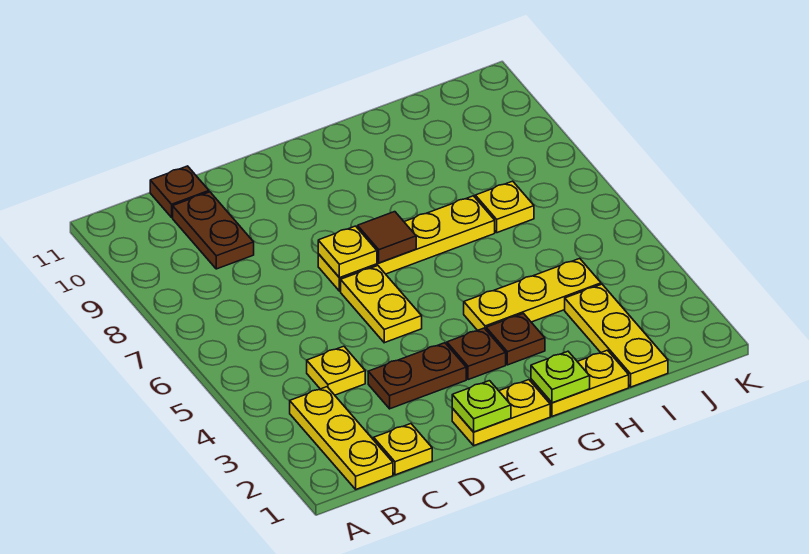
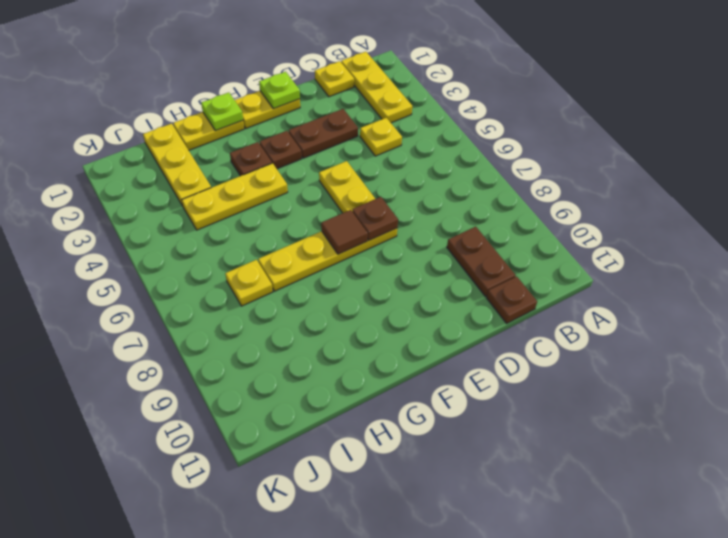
yellow 1x1 plate [318,226,377,278] -> brown 1x1 plate [352,197,398,240]

